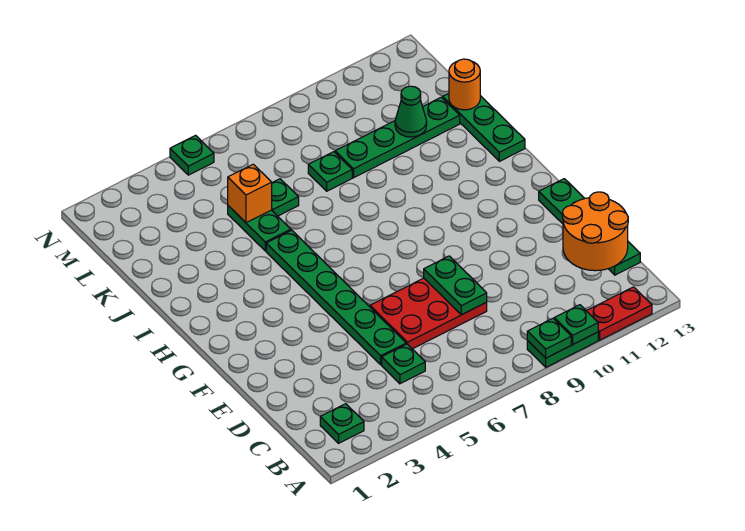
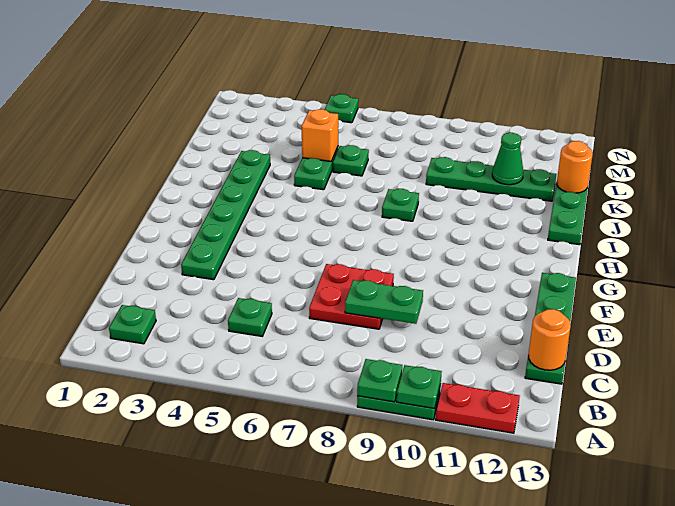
orange 2x2 round brick [562,192,628,271] -> orange 1x1 round brick [528,309,571,370]
green 1x6 plate [266,230,406,365] -> green 1x6 plate moved to [181,150,270,280]
red 2x3 plate [370,278,487,349] -> red 2x2 plate [309,264,394,329]
green 1x2 plate [424,256,487,315] -> green 1x2 plate turned to [345,280,423,324]
green 1x1 plate [308,152,352,191] -> green 1x1 plate moved to [382,189,419,221]

